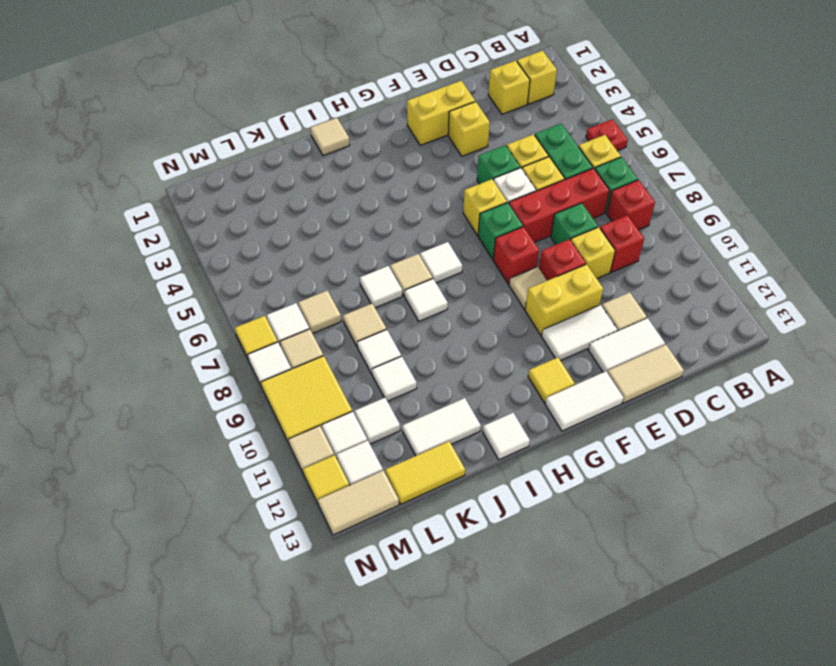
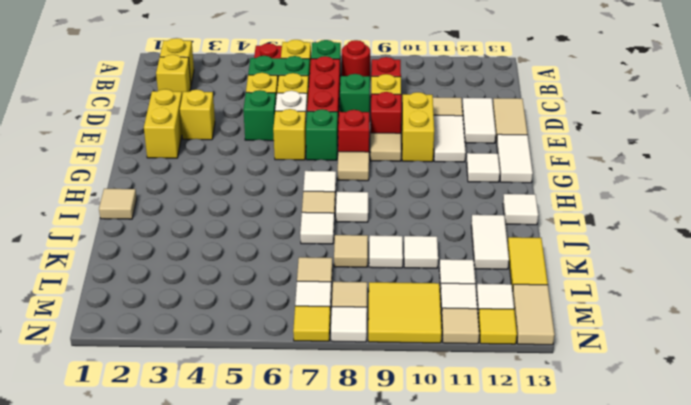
red 1x1 brick [607,180,655,230] -> red 1x1 round brick [342,40,370,76]
none -> tan 1x1 tile [338,151,369,181]
yellow 1x1 tile [528,357,575,403] -> white 1x1 tile [467,153,500,182]

